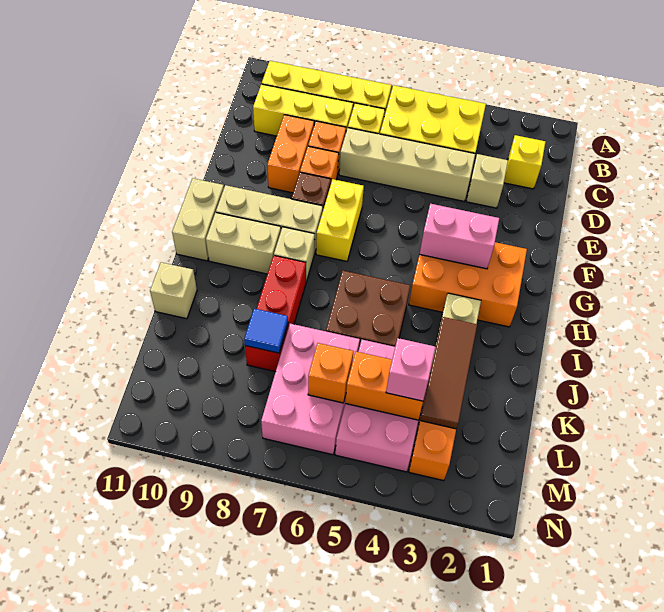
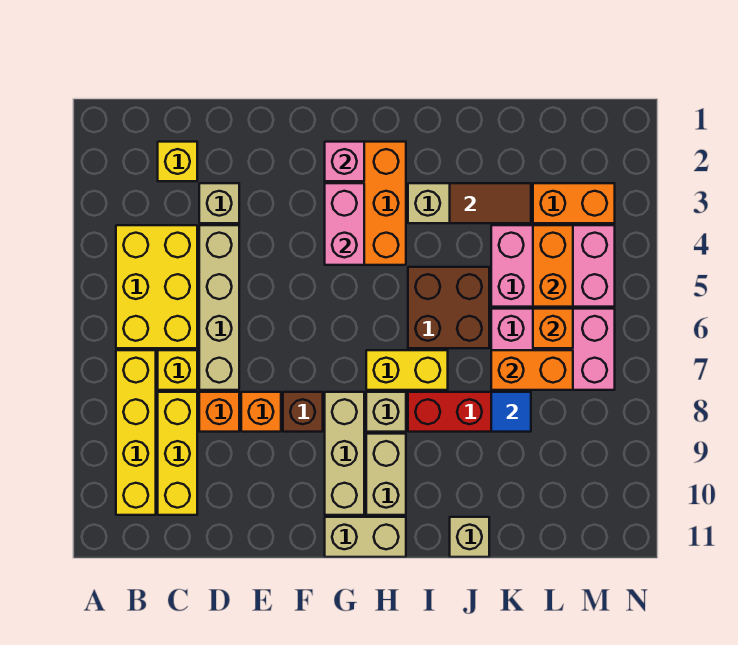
orange 1x2 brick [267,115,314,193] -> orange 1x2 brick moved to [491,350,573,390]
yellow 1x2 brick [316,179,364,261] -> yellow 1x2 brick moved to [366,350,448,390]
brown 1x3 tile [420,317,477,429] -> brown 1x2 tile [450,183,531,223]
pink 1x1 brick [386,338,435,401] -> pink 1x1 brick moved to [325,142,364,181]

